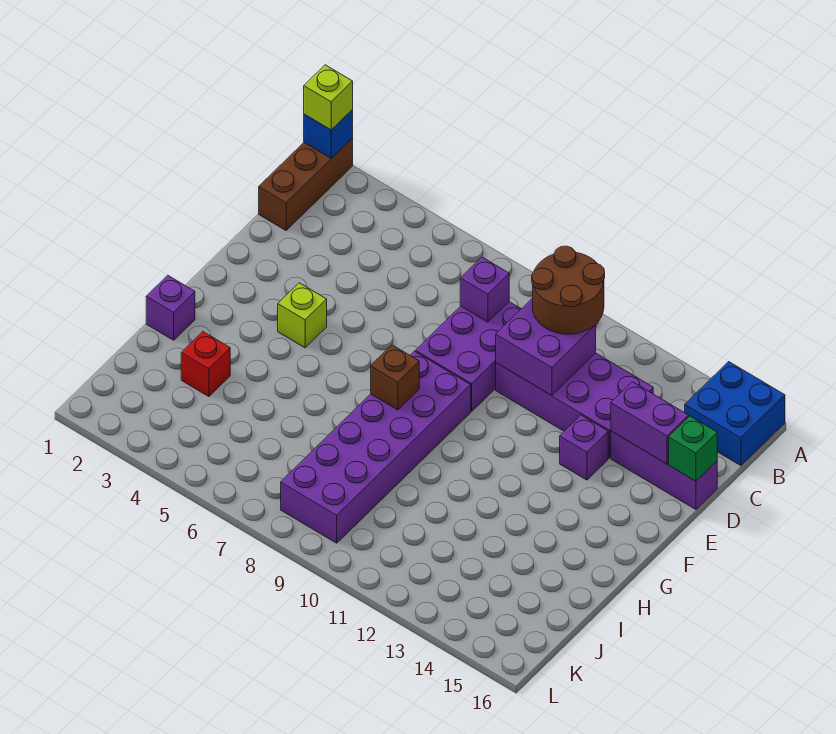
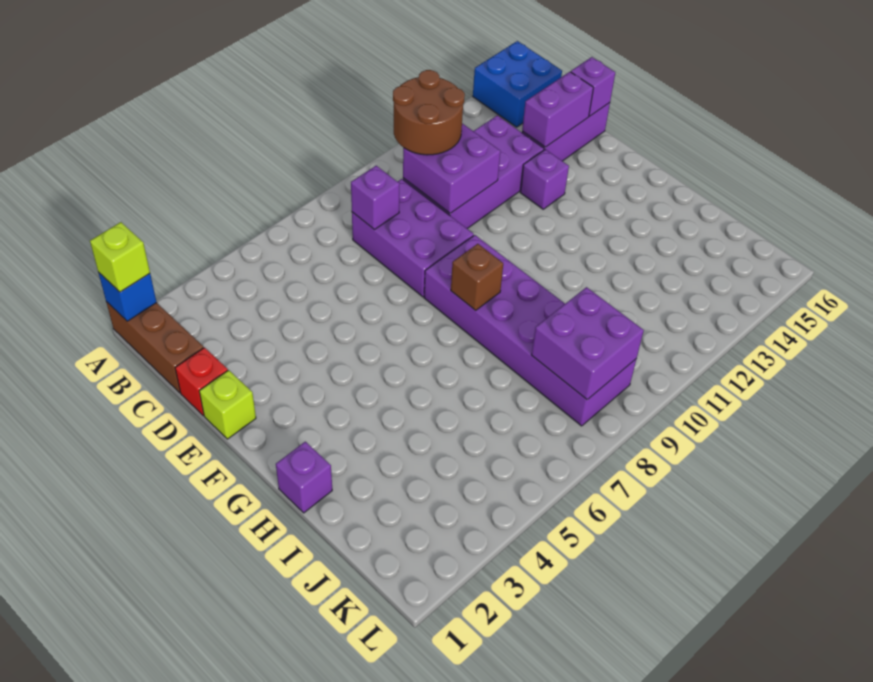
green 1x1 brick [669,416,717,481] -> purple 1x1 brick [571,57,615,116]
lime 1x1 brick [278,283,327,348] -> lime 1x1 brick moved to [199,370,256,439]
red 1x1 brick [181,332,230,397] -> red 1x1 brick moved to [175,348,228,416]
none -> purple 2x2 brick [532,287,644,400]

